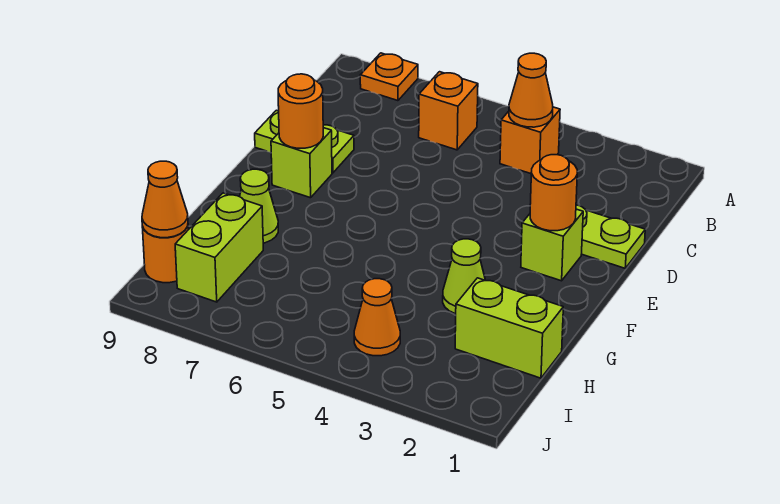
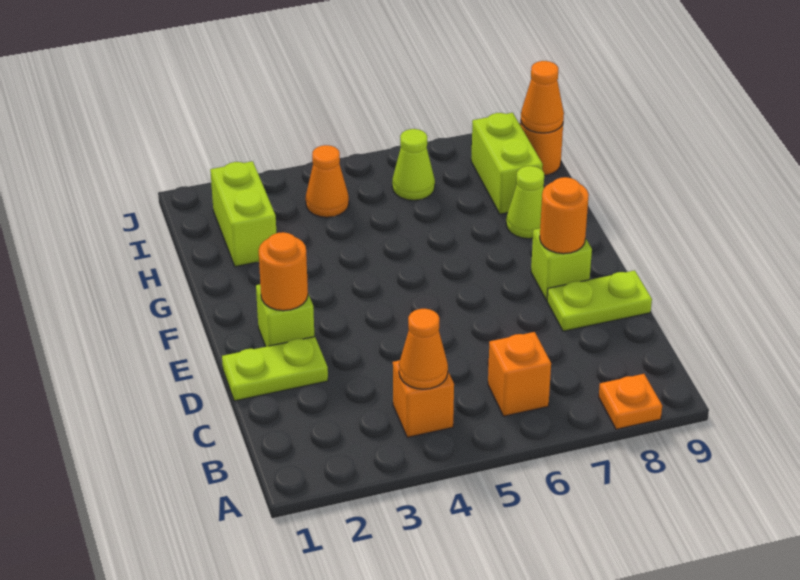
lime 1x1 cone [443,239,485,314] -> lime 1x1 cone moved to [392,129,435,200]
lime 1x2 brick [455,278,563,378] -> lime 1x2 brick turned to [210,161,276,267]

